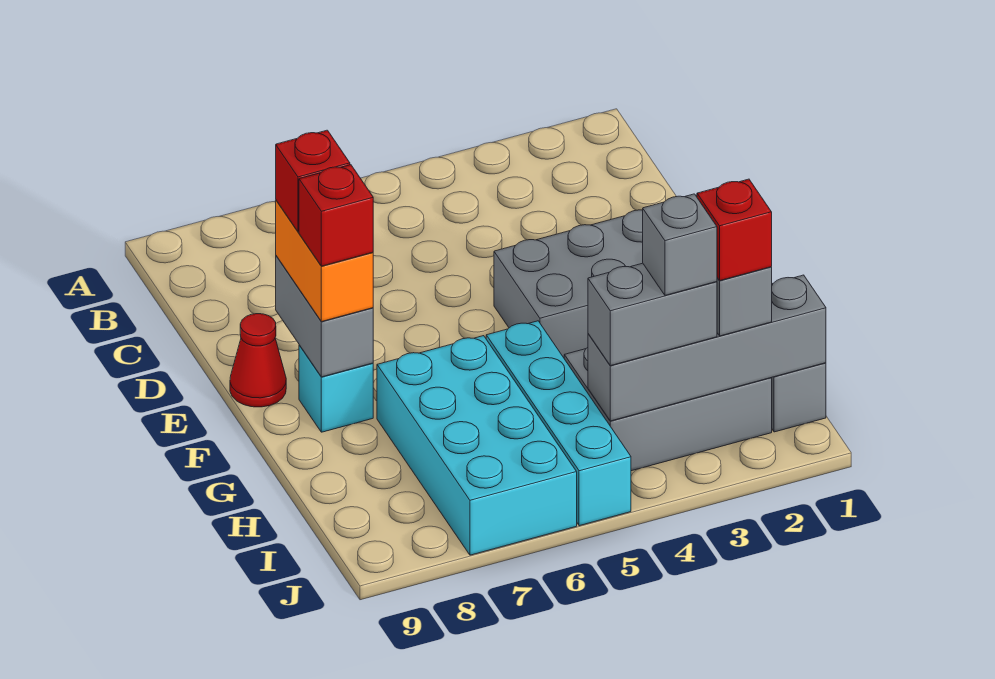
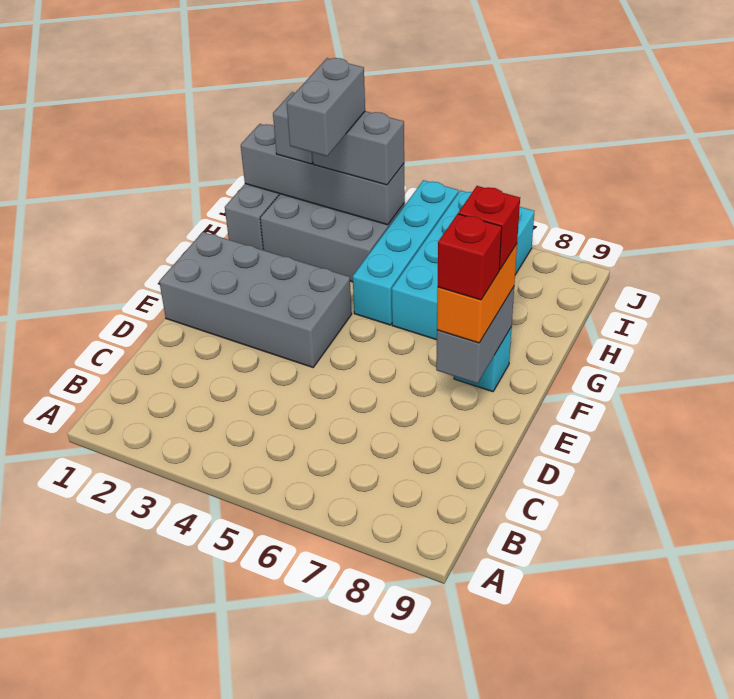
red 1x1 cone [230,314,286,407] -> none
red 1x1 brick [697,179,772,281] -> none
grey 1x1 brick [643,194,717,295] -> grey 1x2 brick [287,58,365,156]

